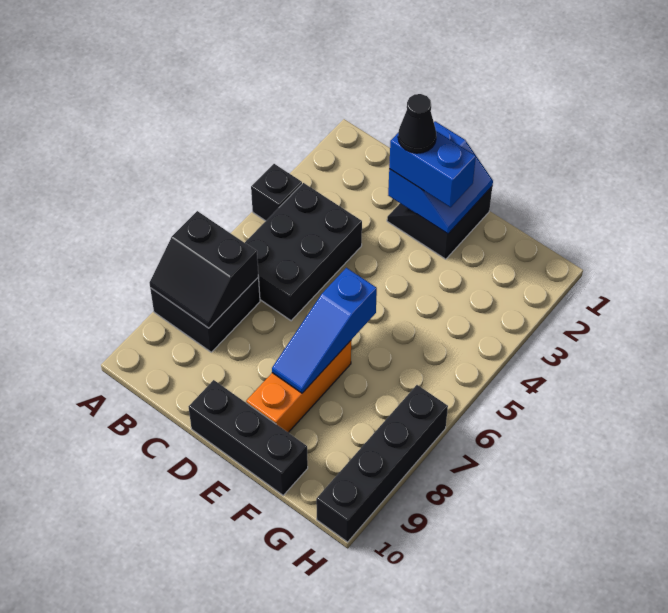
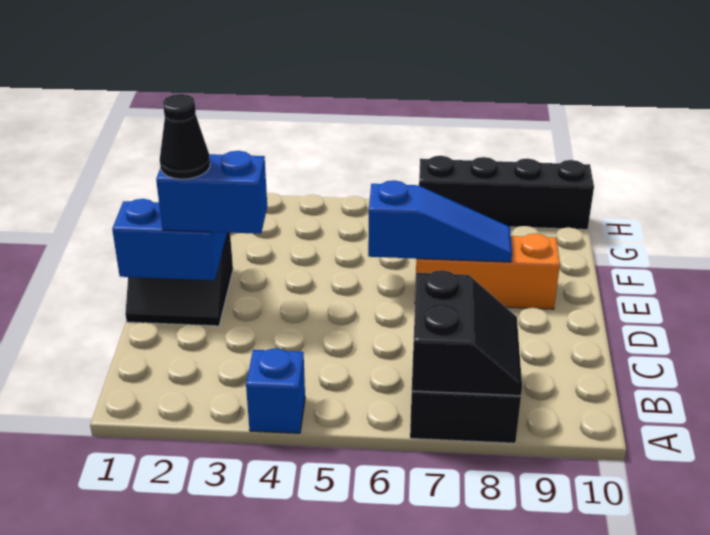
black 1x1 brick [251,164,302,221] -> blue 1x1 brick [246,348,305,433]
black 2x3 brick [245,183,362,321] -> none
blue 1x2 brick [389,131,476,207] -> blue 1x2 brick turned to [156,151,267,234]
black 1x3 brick [189,380,308,495] -> none

